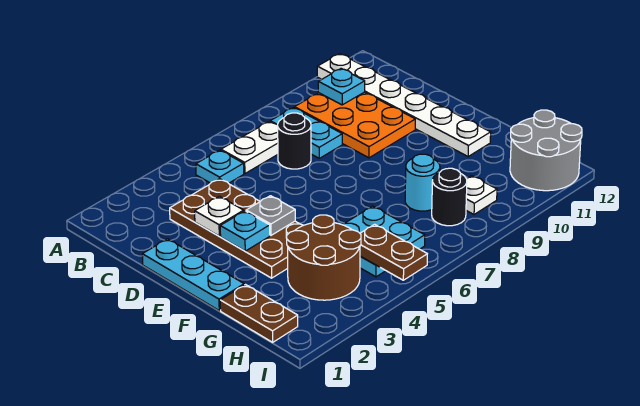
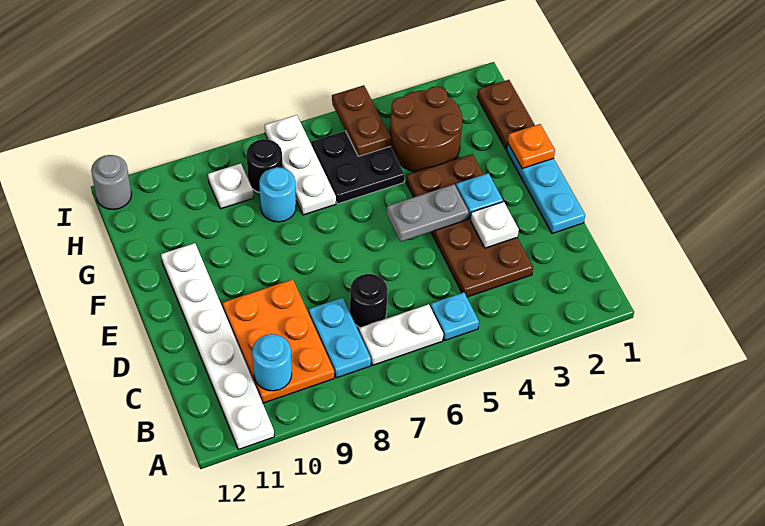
cyan 1x1 plate [318,69,365,105] -> cyan 1x1 round brick [252,334,292,391]
grey 1x1 plate [246,196,295,235] -> grey 1x2 plate [387,184,469,242]
none -> orange 1x1 plate [508,124,555,169]
cyan 2x2 plate [342,206,425,277] -> black 2x2 plate [311,131,405,204]
none -> white 1x3 plate [265,115,336,215]
grey 2x2 round brick [510,110,582,191] -> grey 1x1 round brick [91,155,132,210]

